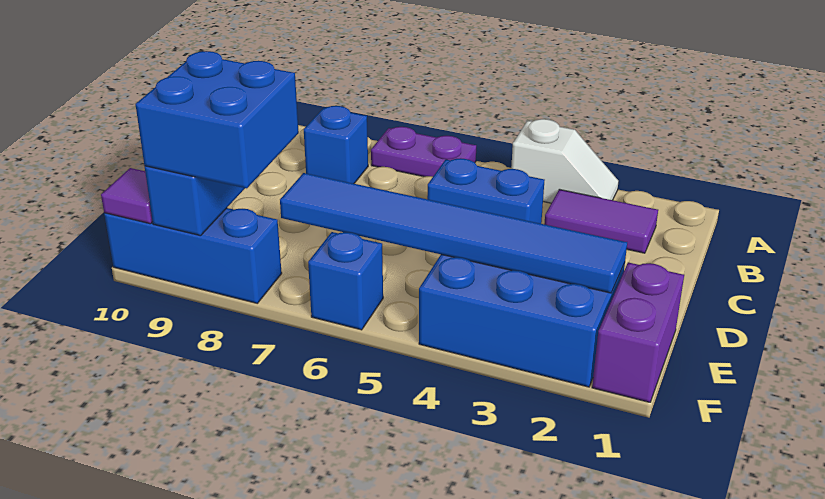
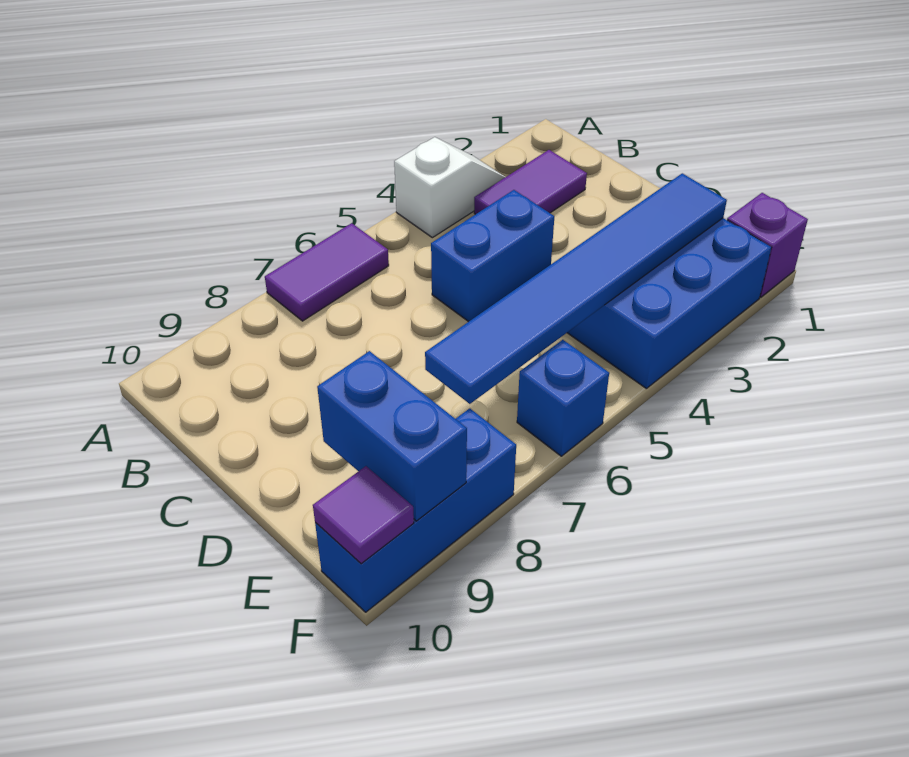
purple 1x2 plate [371,127,476,177] -> purple 1x2 tile [265,223,389,321]
blue 1x1 brick [304,106,368,184] -> none
purple 1x2 brick [592,262,684,402] -> purple 1x1 brick [727,193,808,297]
blue 2x2 brick [135,51,299,188] -> none

